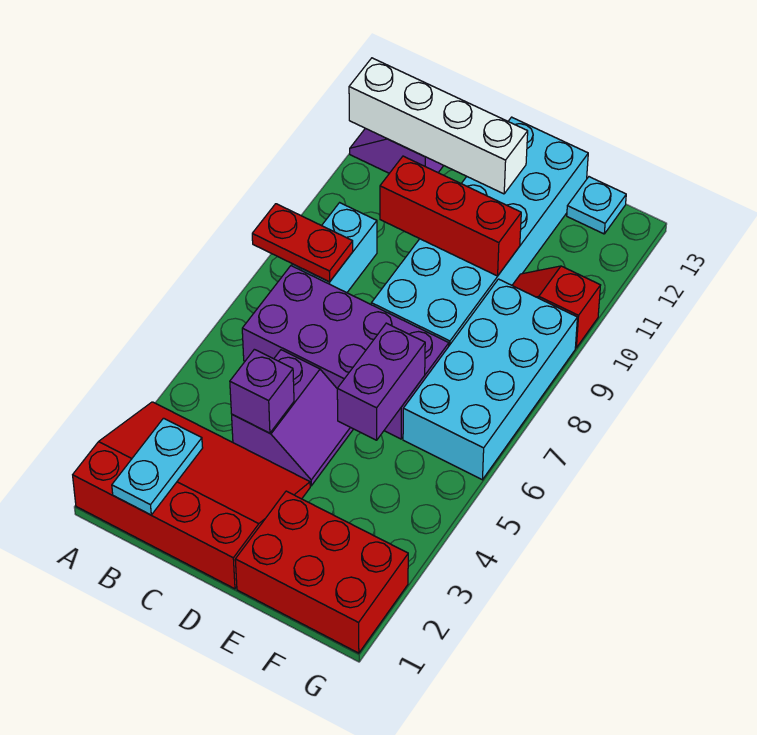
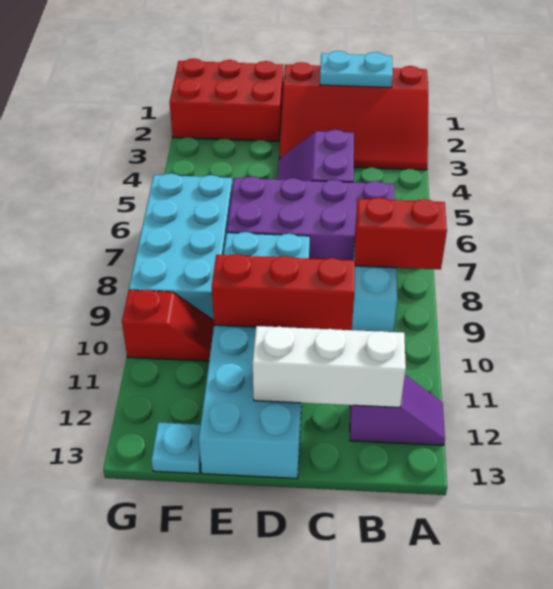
red 1x2 plate [252,204,353,282] -> red 1x2 brick [355,198,447,270]
white 1x4 brick [349,58,528,194] -> white 1x3 brick [253,326,406,407]
cyan 1x2 plate [112,418,203,515] -> cyan 1x2 plate turned to [320,51,393,88]
purple 1x1 brick [230,349,294,433] -> none
purple 1x2 brick [337,323,425,440] -> none

